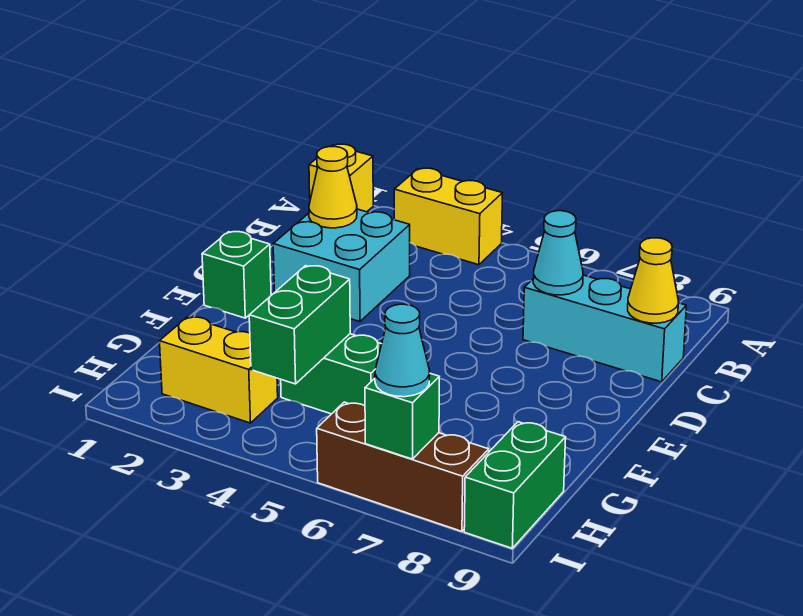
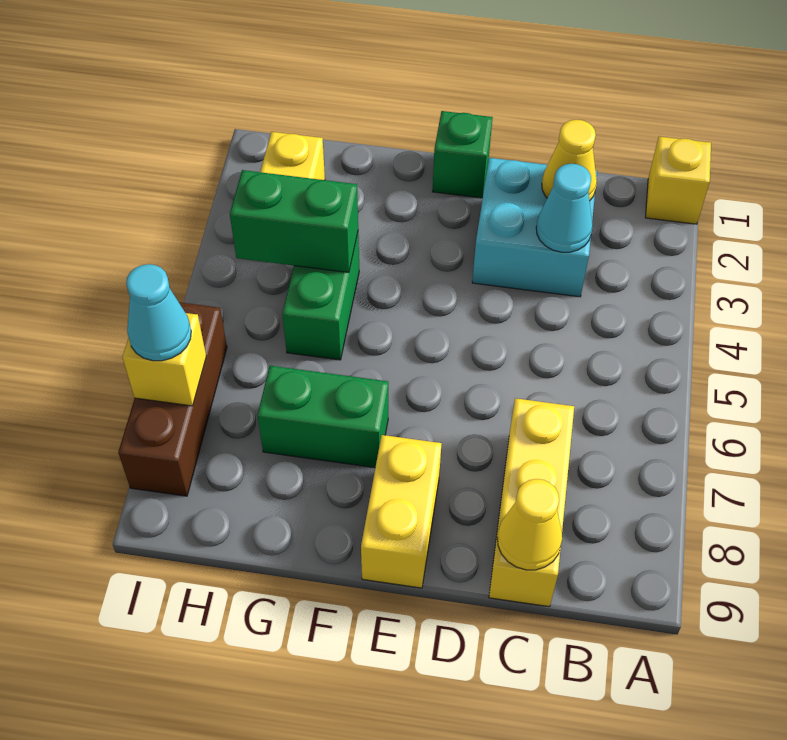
yellow 1x2 brick [394,168,503,265] -> yellow 1x2 brick moved to [361,435,442,588]
cyan 1x3 brick [523,275,686,382] -> yellow 1x3 brick [489,398,574,607]
cyan 1x1 cone [533,211,583,295] -> cyan 1x1 cone moved to [536,164,593,252]
green 1x2 brick [464,422,566,548] -> green 1x2 brick moved to [257,366,388,468]
green 1x1 brick [365,374,439,459] -> yellow 1x1 brick [122,313,206,406]

